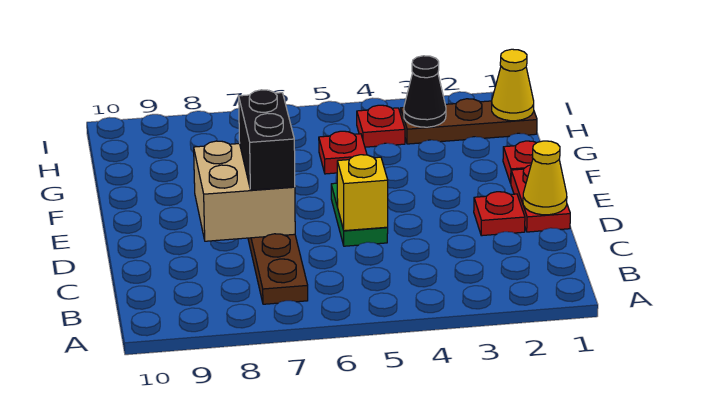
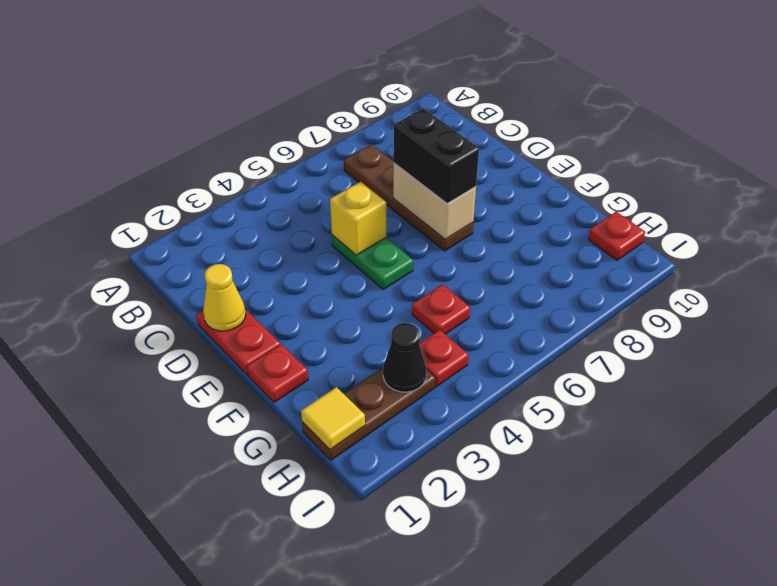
red 1x1 plate [474,192,525,236] -> red 1x1 plate moved to [588,212,645,260]
tan 2x2 brick [194,141,295,241] -> tan 1x2 brick [393,163,476,239]
yellow 1x1 cone [492,49,534,121] -> yellow 1x1 tile [301,387,365,450]

